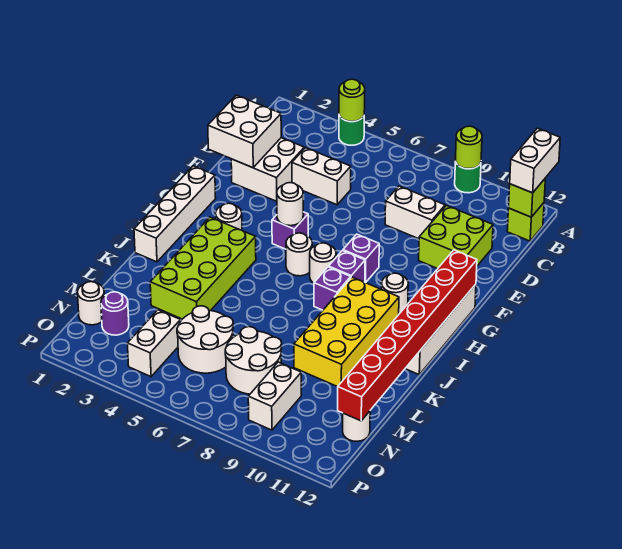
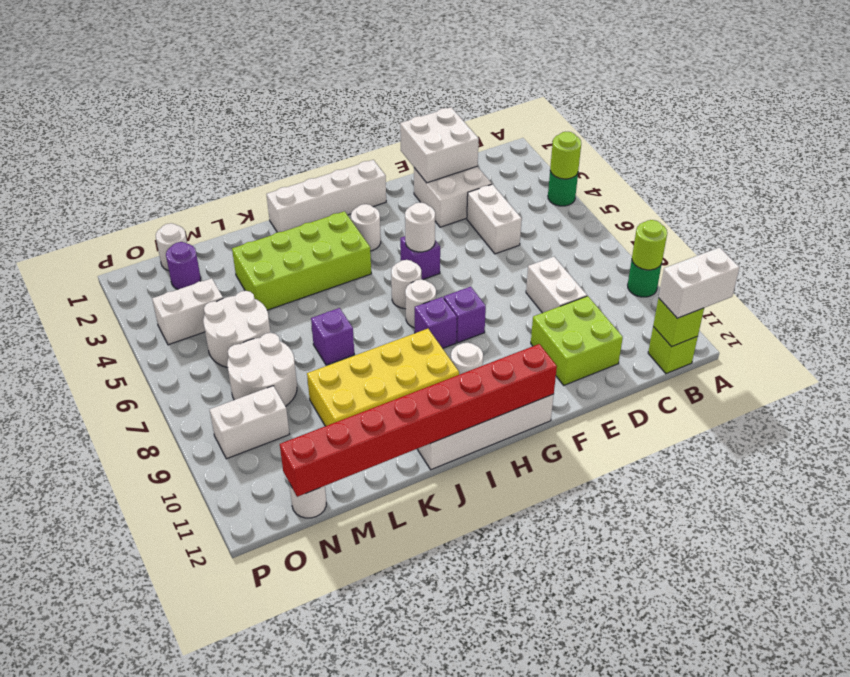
purple 1x1 brick [314,267,351,310] -> purple 1x1 brick moved to [311,308,354,365]

